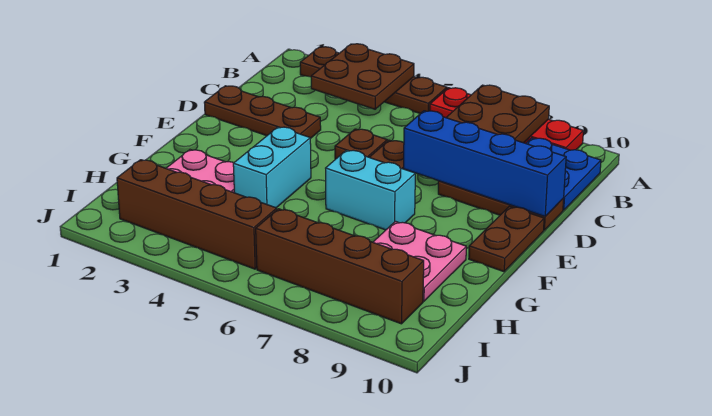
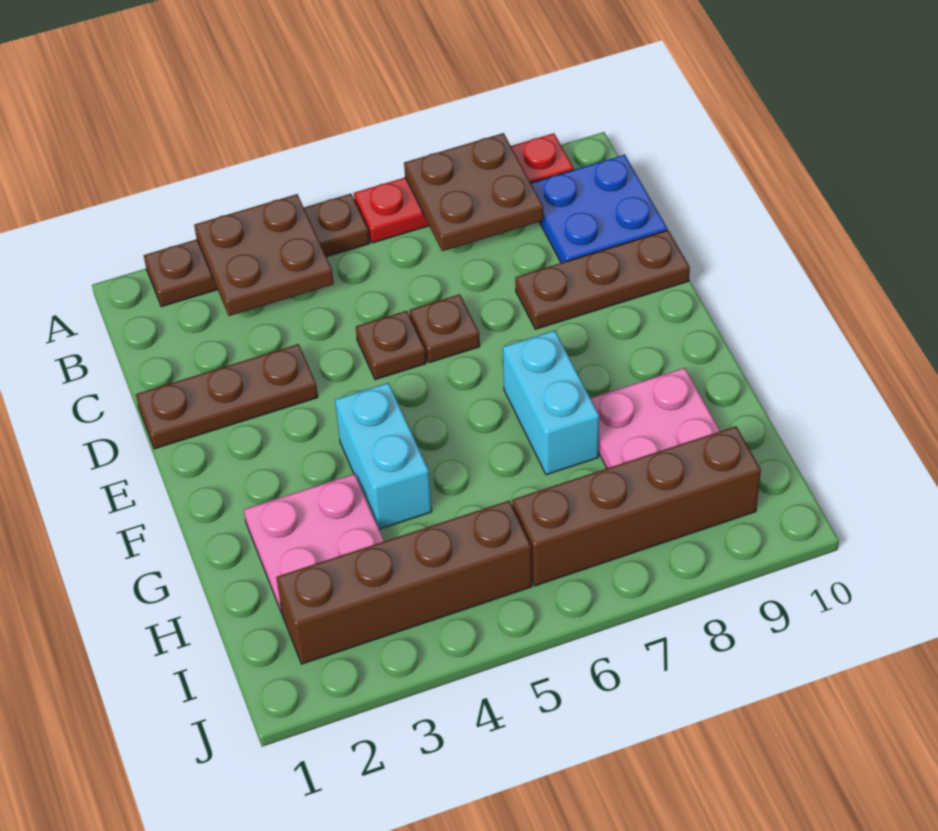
blue 1x4 brick [403,111,566,216] -> none
brown 1x2 plate [469,206,544,272] -> none
cyan 1x2 brick [326,150,415,230] -> cyan 1x2 brick turned to [503,331,599,475]

